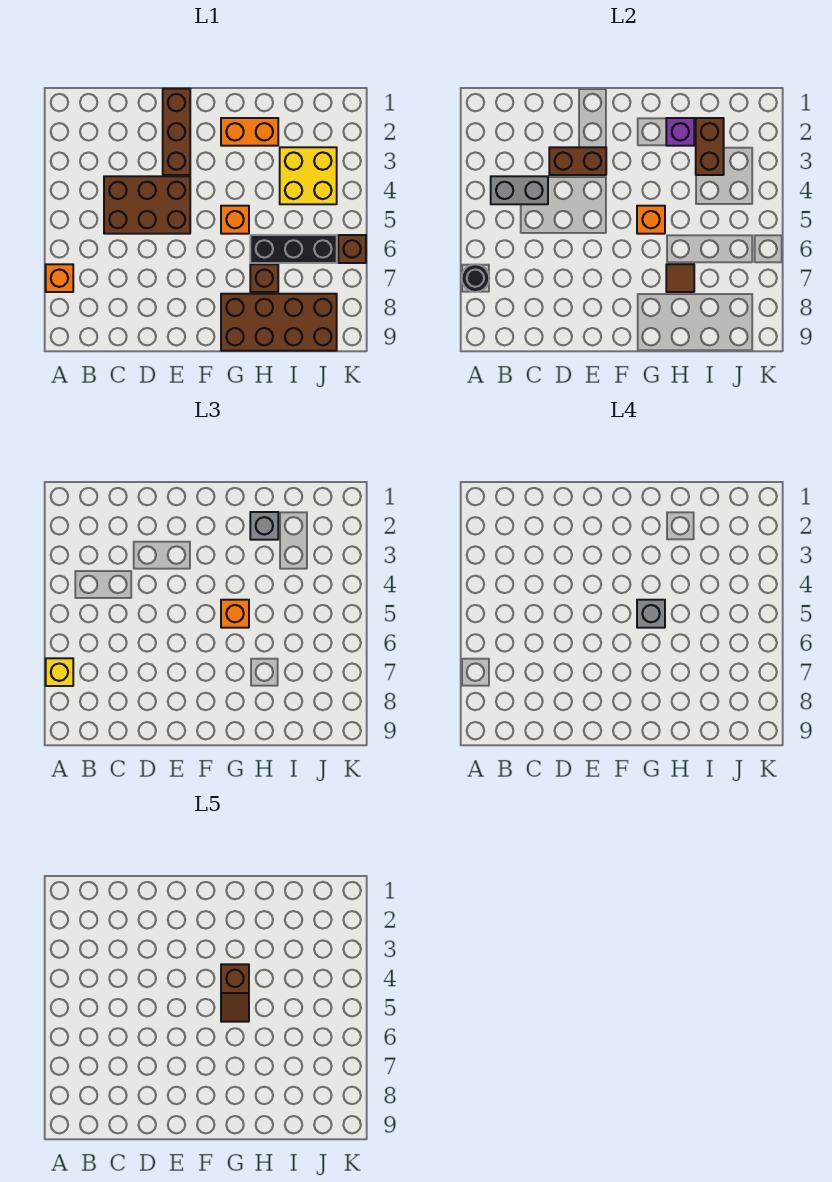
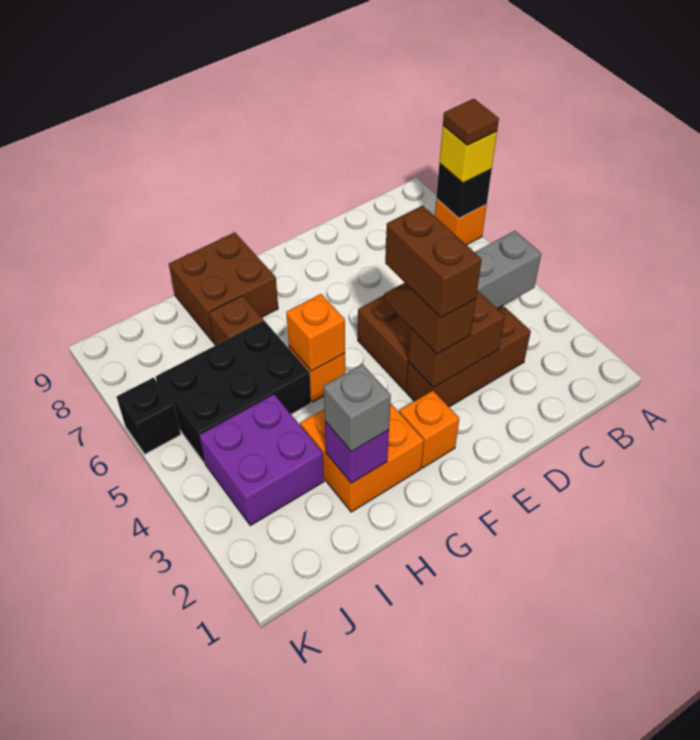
black 1x1 round brick [462,264,489,292] -> black 1x1 brick [436,164,492,218]
brown 1x3 brick [163,89,190,175] -> brown 1x3 brick turned to [406,307,531,407]
orange 1x2 brick [221,118,278,146] -> orange 2x2 brick [300,403,424,512]
brown 1x2 slope [221,964,249,1022] -> brown 1x2 slope moved to [384,283,476,354]
orange 1x1 brick [221,600,249,628] -> orange 1x1 brick moved to [399,391,459,468]
grey 1x1 brick [637,600,665,628] -> none
brown 2x4 brick [221,294,337,351] -> brown 2x2 brick [169,232,278,342]
black 1x3 brick [250,235,337,263] -> black 2x3 brick [156,321,311,463]
brown 1x1 tile [666,264,694,292] -> brown 1x1 tile moved to [443,99,499,145]
brown 1x2 brick [696,118,724,175] -> brown 1x2 brick moved to [385,206,482,318]
yellow 2x2 brick [280,147,337,204] -> purple 2x2 brick [199,394,324,526]
brown 1x1 brick [338,235,366,263] -> black 1x1 brick [117,378,181,454]

